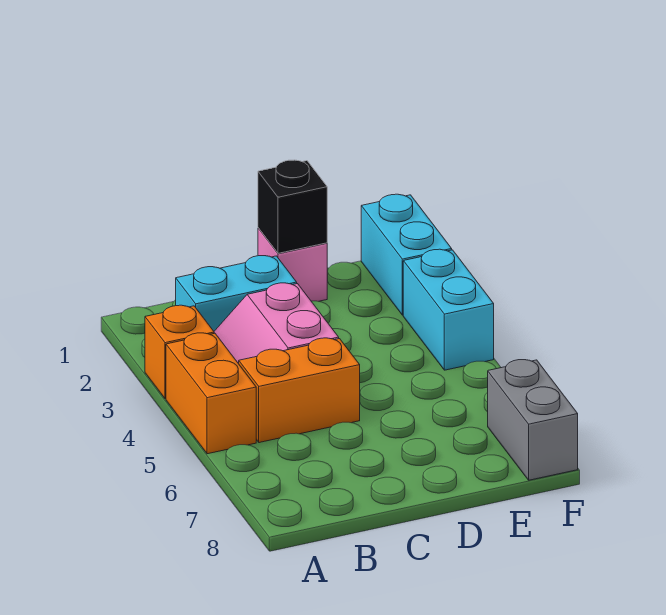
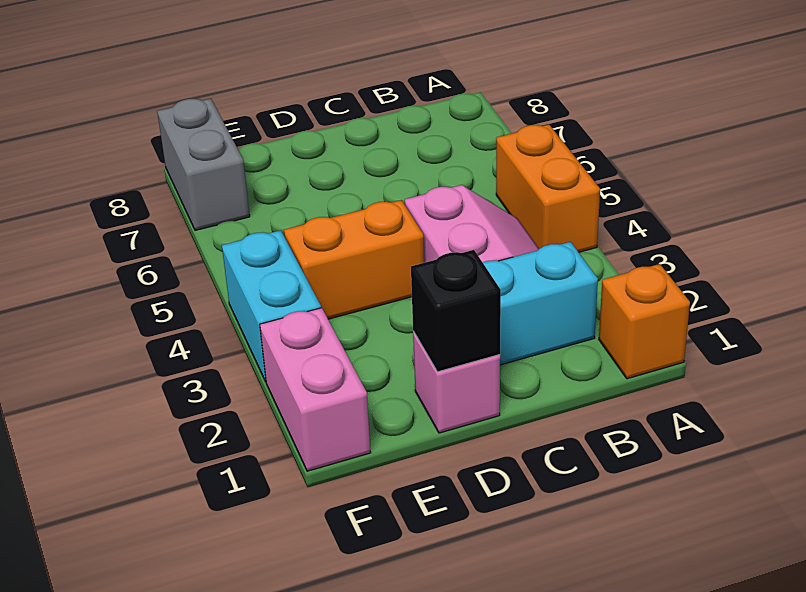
orange 1x1 brick [145,305,214,399] -> orange 1x1 brick moved to [599,264,690,379]
orange 1x2 brick [239,338,360,443] -> orange 1x2 brick moved to [284,200,424,319]
cyan 1x2 brick [361,194,452,315] -> pink 1x2 brick [260,308,371,471]

